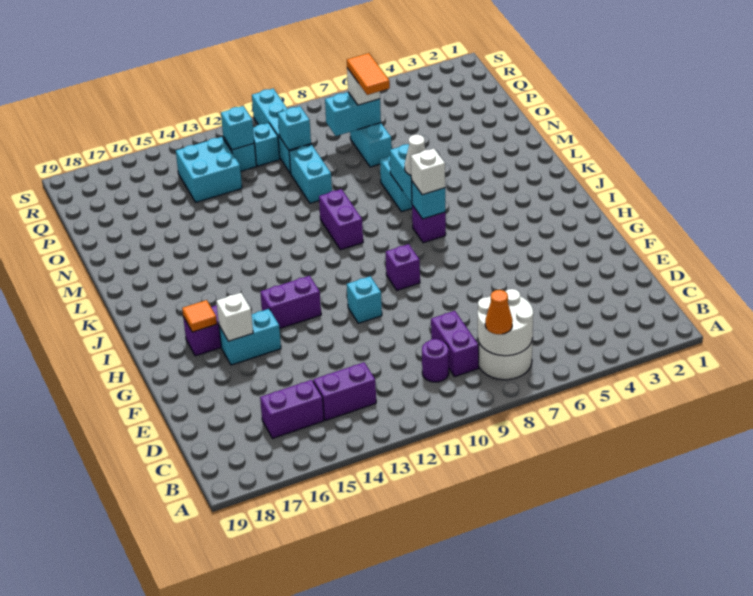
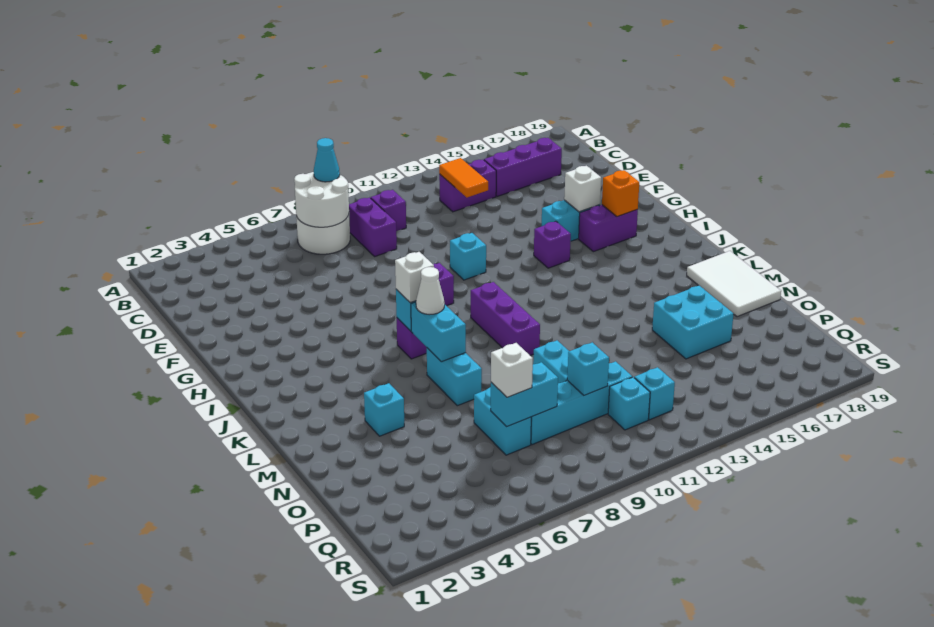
orange 1x1 cone [485,290,513,334] -> cyan 1x1 cone [314,138,340,182]
purple 1x1 round brick [422,339,449,382] -> purple 1x1 brick [371,190,406,231]
purple 1x2 brick [260,380,324,438] -> purple 1x3 brick [484,138,562,196]
purple 1x2 brick [260,276,321,328] -> purple 1x1 brick [534,221,571,268]
orange 1x1 tile [182,300,217,332] -> orange 1x1 brick [602,170,639,217]
purple 1x2 brick [319,189,363,250] -> purple 1x3 brick [471,282,540,356]
none -> white 2x3 tile [687,251,781,317]
orange 1x2 tile [347,53,390,95] -> orange 1x2 tile moved to [439,158,488,197]
cyan 1x4 brick [252,88,311,173] -> cyan 1x4 brick turned to [531,361,632,445]
cyan 2x2 brick [176,137,242,202] -> cyan 2x2 brick moved to [652,285,733,359]
cyan 1x1 brick [221,106,254,150] -> cyan 1x1 brick moved to [364,383,404,436]

